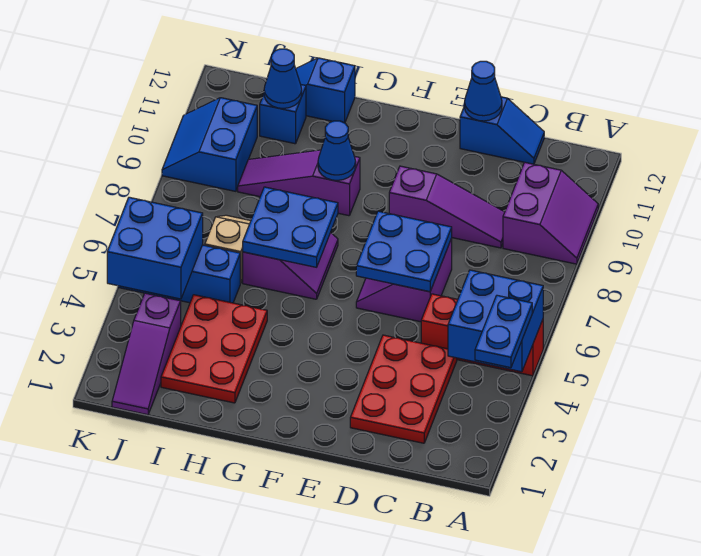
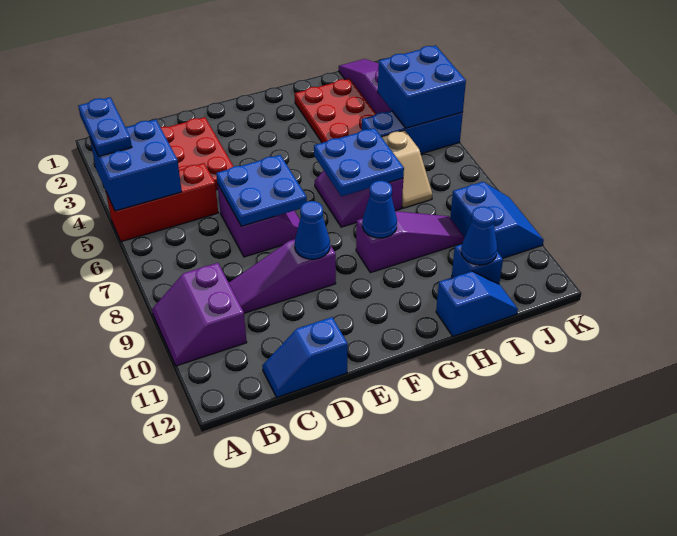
blue 1x1 cone [465,61,502,121] -> blue 1x1 cone moved to [295,201,330,259]

